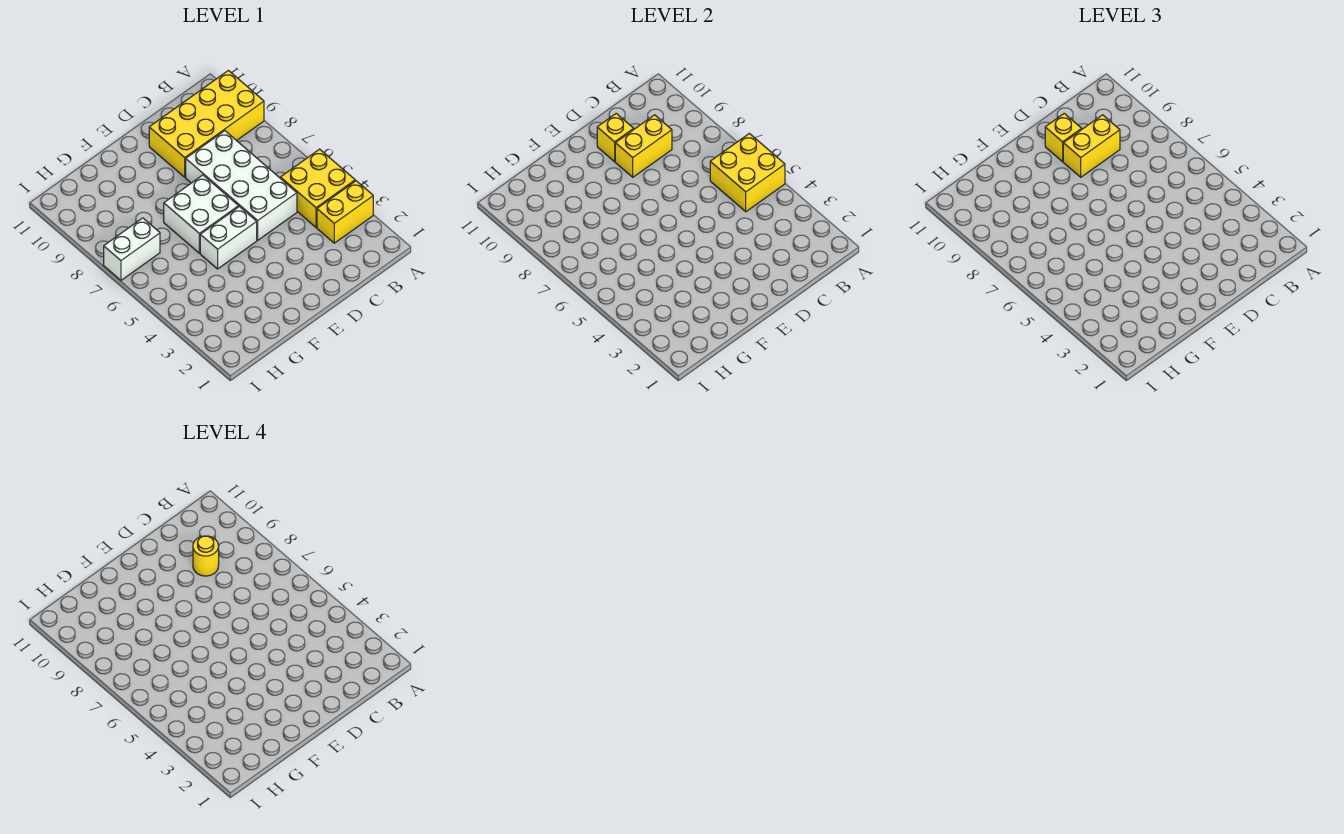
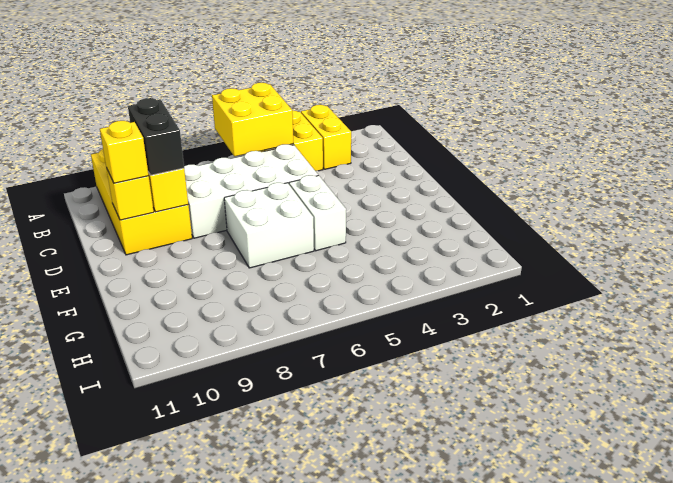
yellow 1x2 brick [1063,115,1120,177] -> black 1x2 brick [128,98,184,175]
yellow 1x1 round brick [193,536,219,576] -> none
white 1x2 brick [104,218,160,280] -> none

